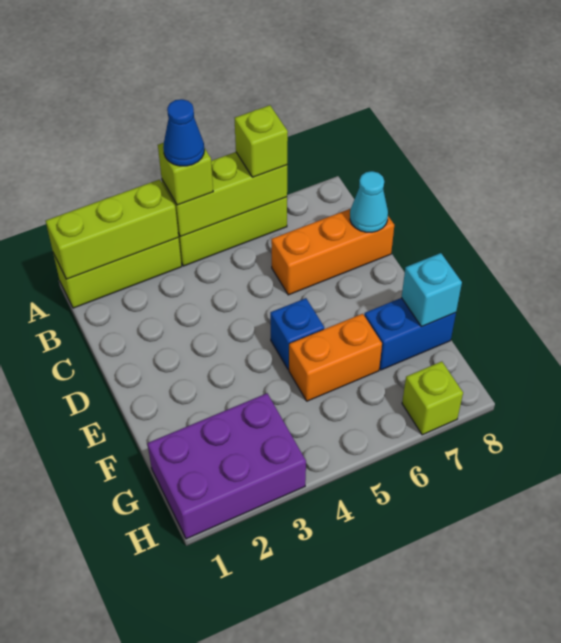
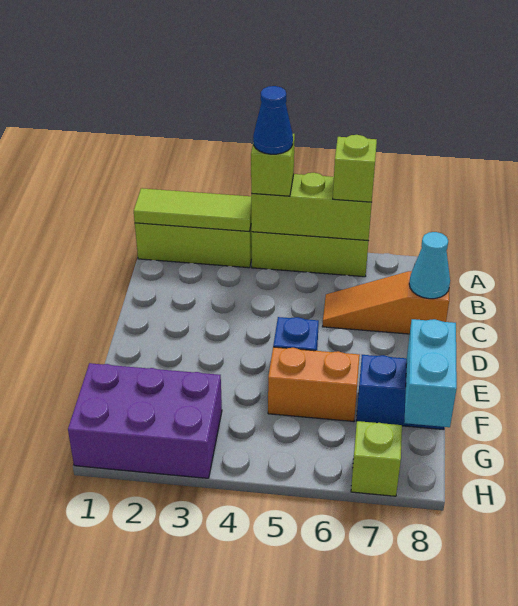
lime 1x3 brick [46,179,178,279] -> lime 1x3 tile [134,188,251,232]
orange 1x3 brick [271,209,394,295] -> orange 1x3 slope [323,271,449,334]
cyan 1x1 brick [401,253,462,327] -> cyan 1x2 brick [405,319,457,427]

